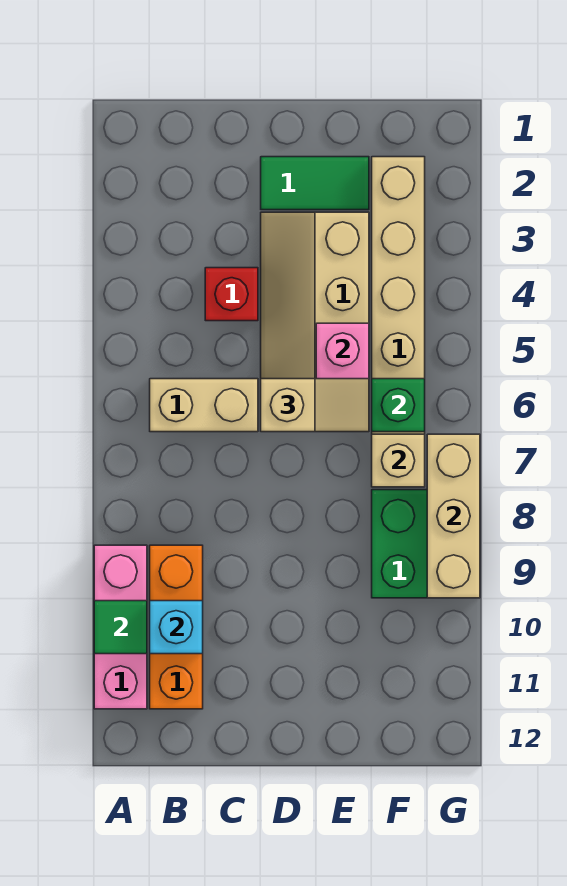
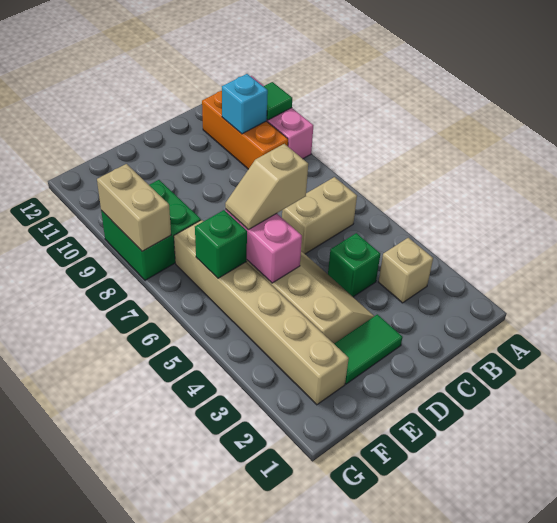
red 1x1 brick [205,268,258,321] -> green 1x1 brick [328,233,380,297]
tan 1x1 brick [372,434,425,487] -> tan 1x1 brick moved to [379,238,433,303]
tan 1x3 brick [427,434,480,598] -> tan 1x2 brick [97,164,171,251]

